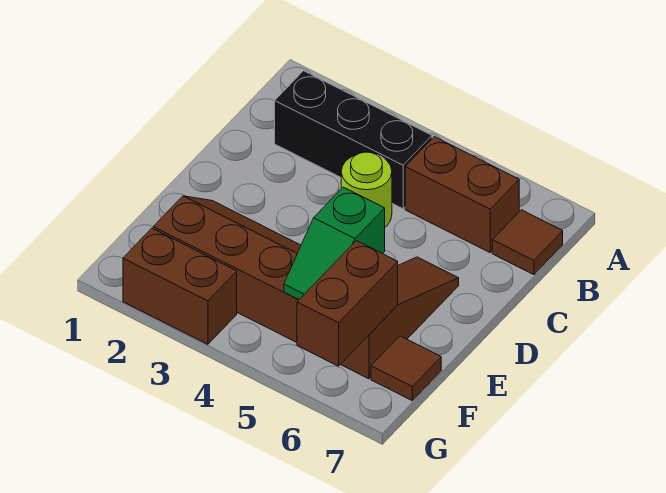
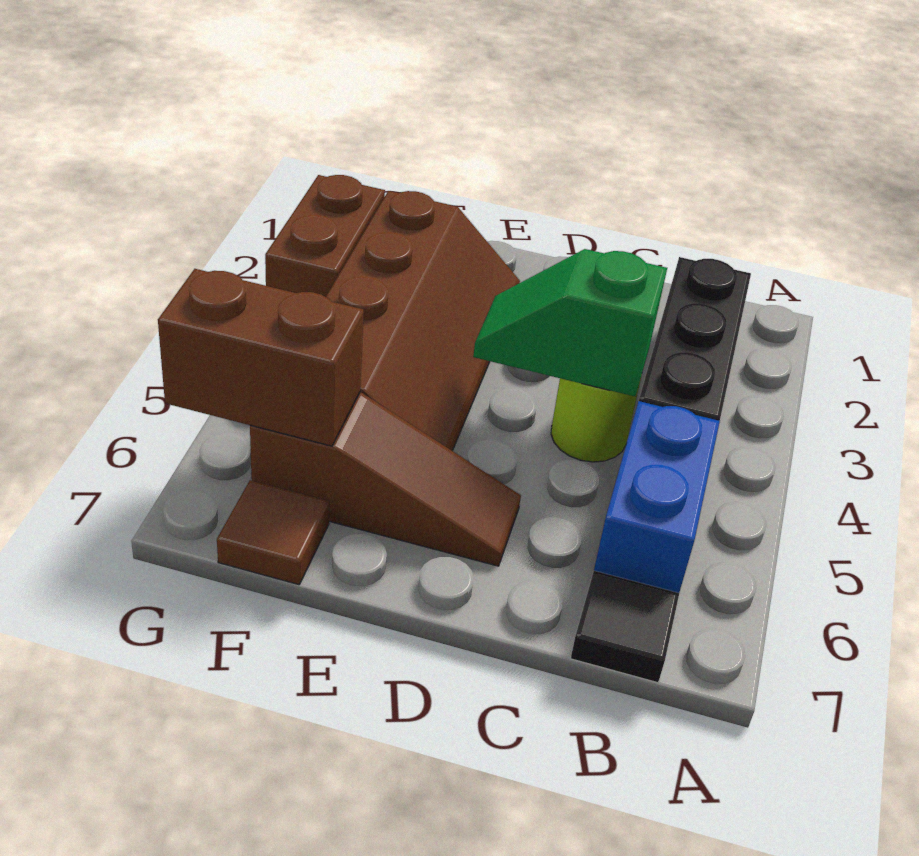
brown 1x2 brick [405,137,519,252] -> blue 1x2 brick [594,401,720,593]
brown 1x1 tile [492,210,563,275] -> black 1x1 tile [570,571,679,683]
green 1x2 slope [284,187,385,299] -> green 1x2 slope moved to [473,249,667,396]

